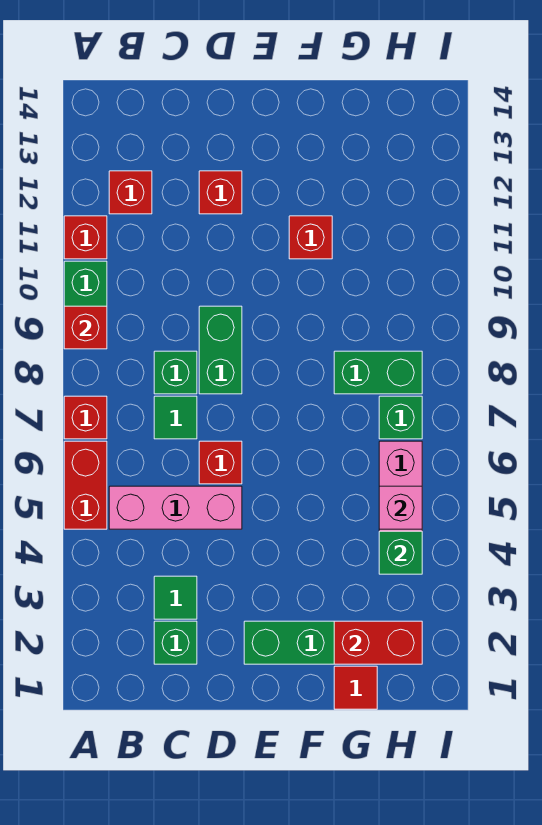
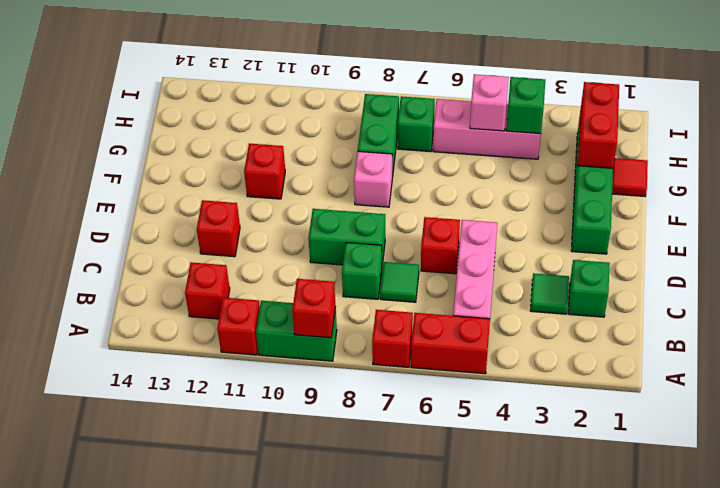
none -> pink 1x1 brick [354,151,392,207]

